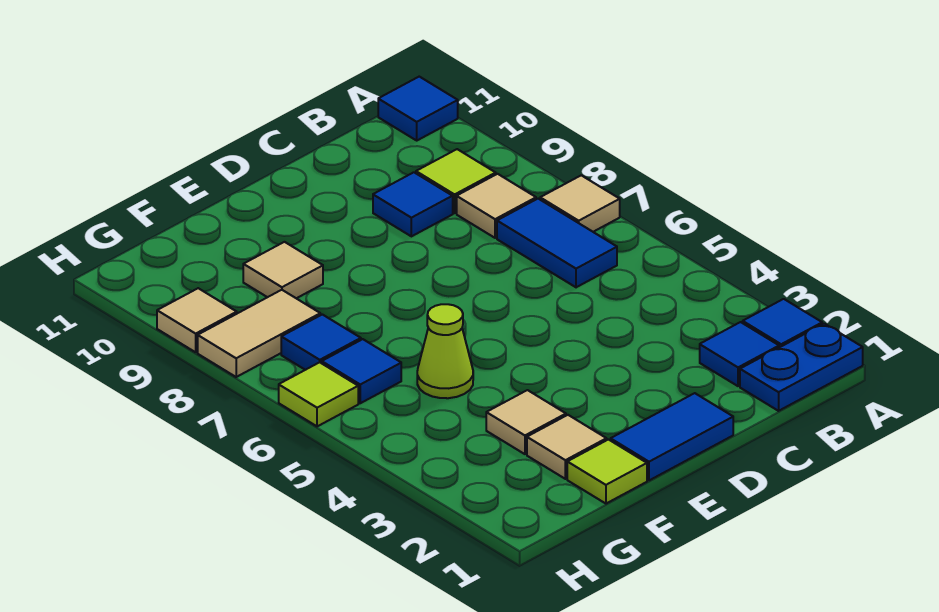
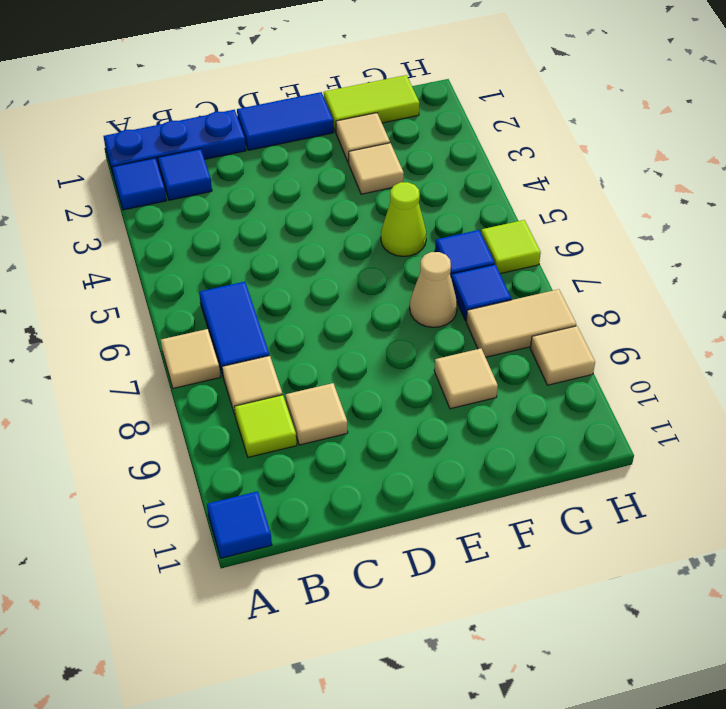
blue 1x2 plate [740,324,863,411] -> blue 1x3 plate [103,110,246,173]
blue 1x1 tile [373,172,453,236] -> tan 1x1 tile [286,383,348,445]
lime 1x1 tile [567,440,647,504] -> lime 1x2 tile [324,75,419,132]
none -> tan 1x1 cone [410,252,457,327]

